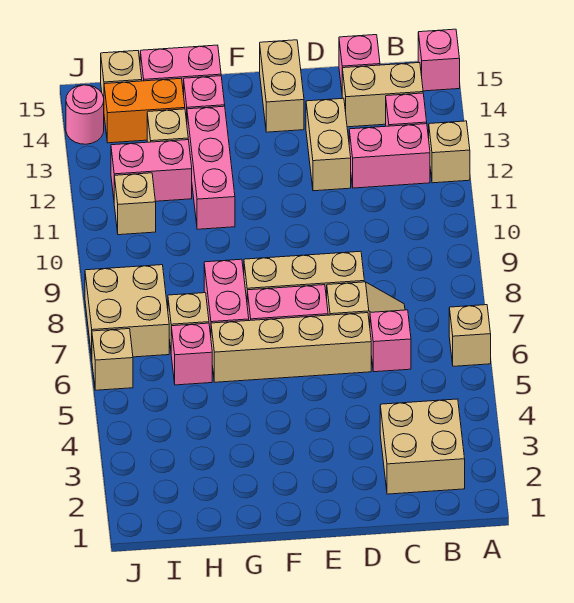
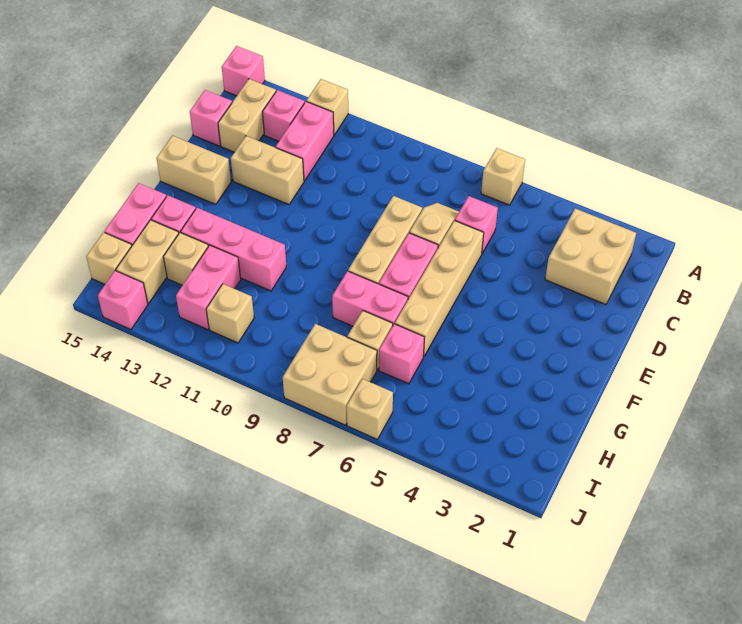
orange 1x2 brick [104,78,185,143] -> tan 1x2 brick [116,220,179,304]
pink 1x1 round brick [66,85,104,144] -> pink 1x1 brick [98,271,148,329]

